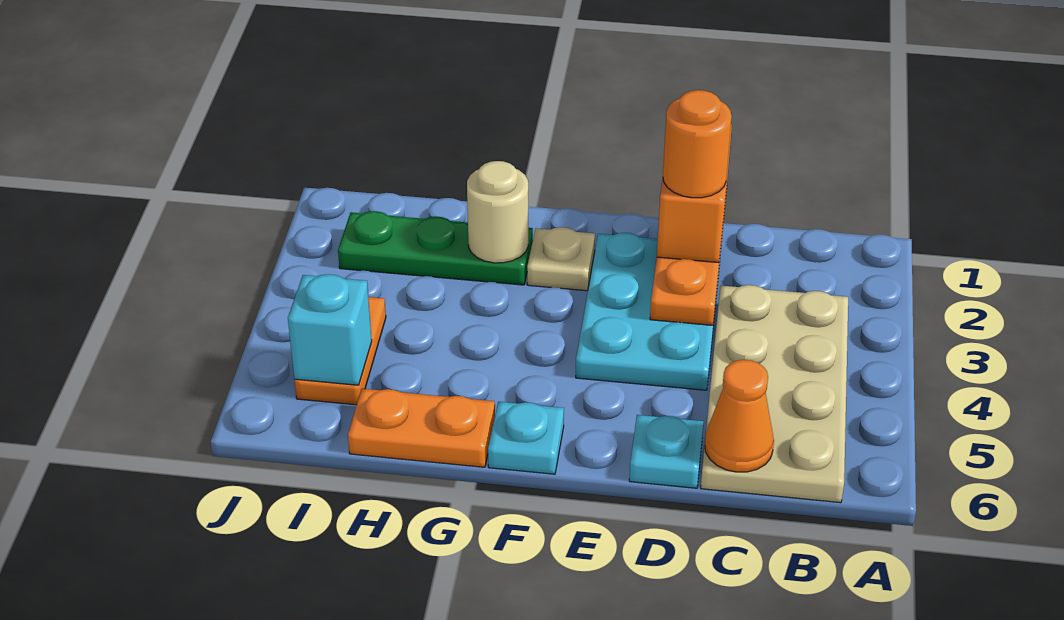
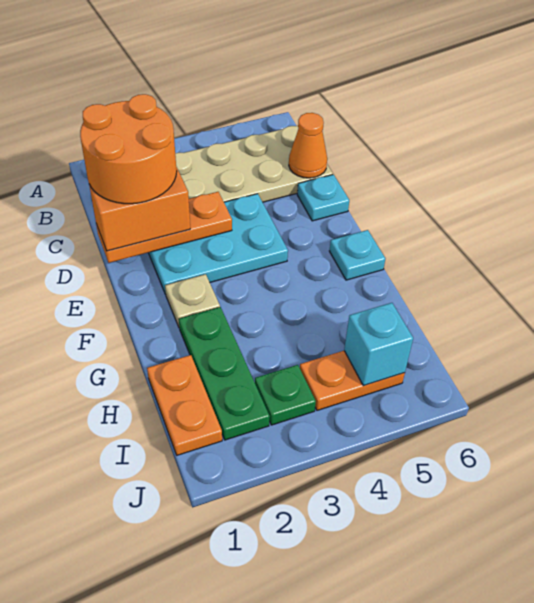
orange 1x1 round brick [663,90,732,198] -> orange 2x2 round brick [80,94,177,204]
tan 1x1 round brick [467,161,528,263] -> none
orange 1x2 plate [348,389,495,467] -> orange 1x2 plate moved to [147,355,222,455]
none -> green 1x1 plate [255,365,316,425]

